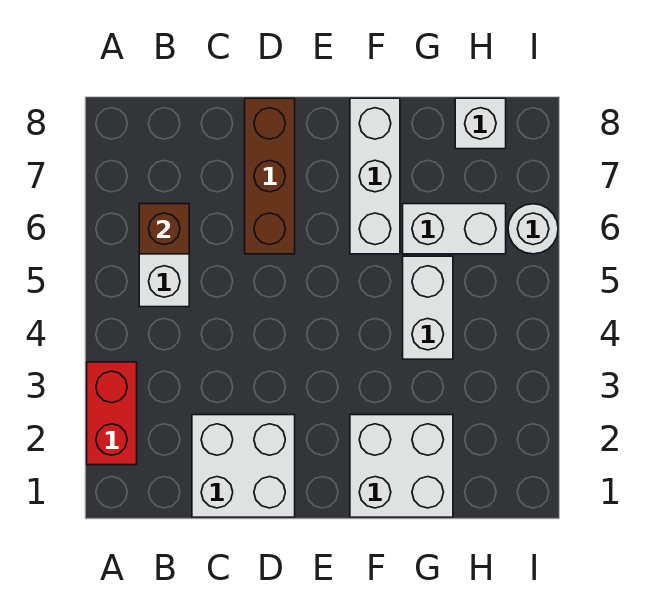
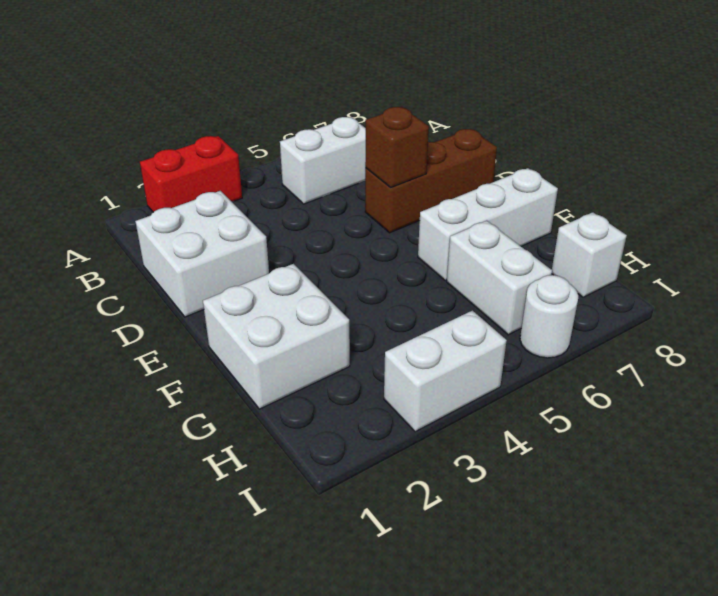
brown 1x1 brick [139,204,189,254] -> brown 1x1 brick moved to [365,107,429,187]
white 1x2 brick [403,256,453,359] -> white 1x2 brick moved to [384,311,507,432]

